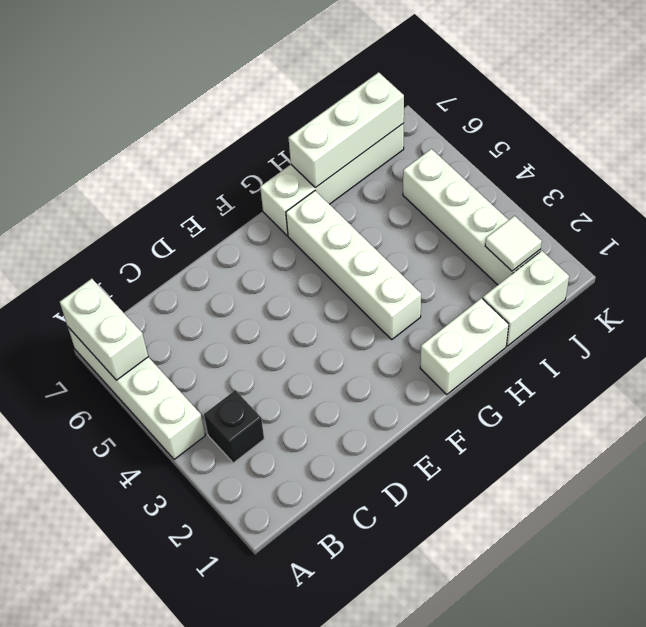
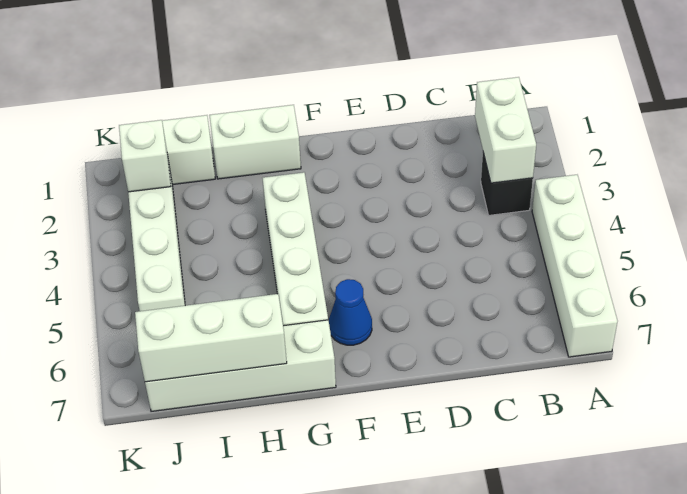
white 1x2 brick [60,279,148,380] -> white 1x2 brick moved to [475,77,536,183]
none -> blue 1x1 cone [329,279,372,345]
white 1x1 tile [485,216,542,271] -> white 1x1 brick [119,120,171,192]

